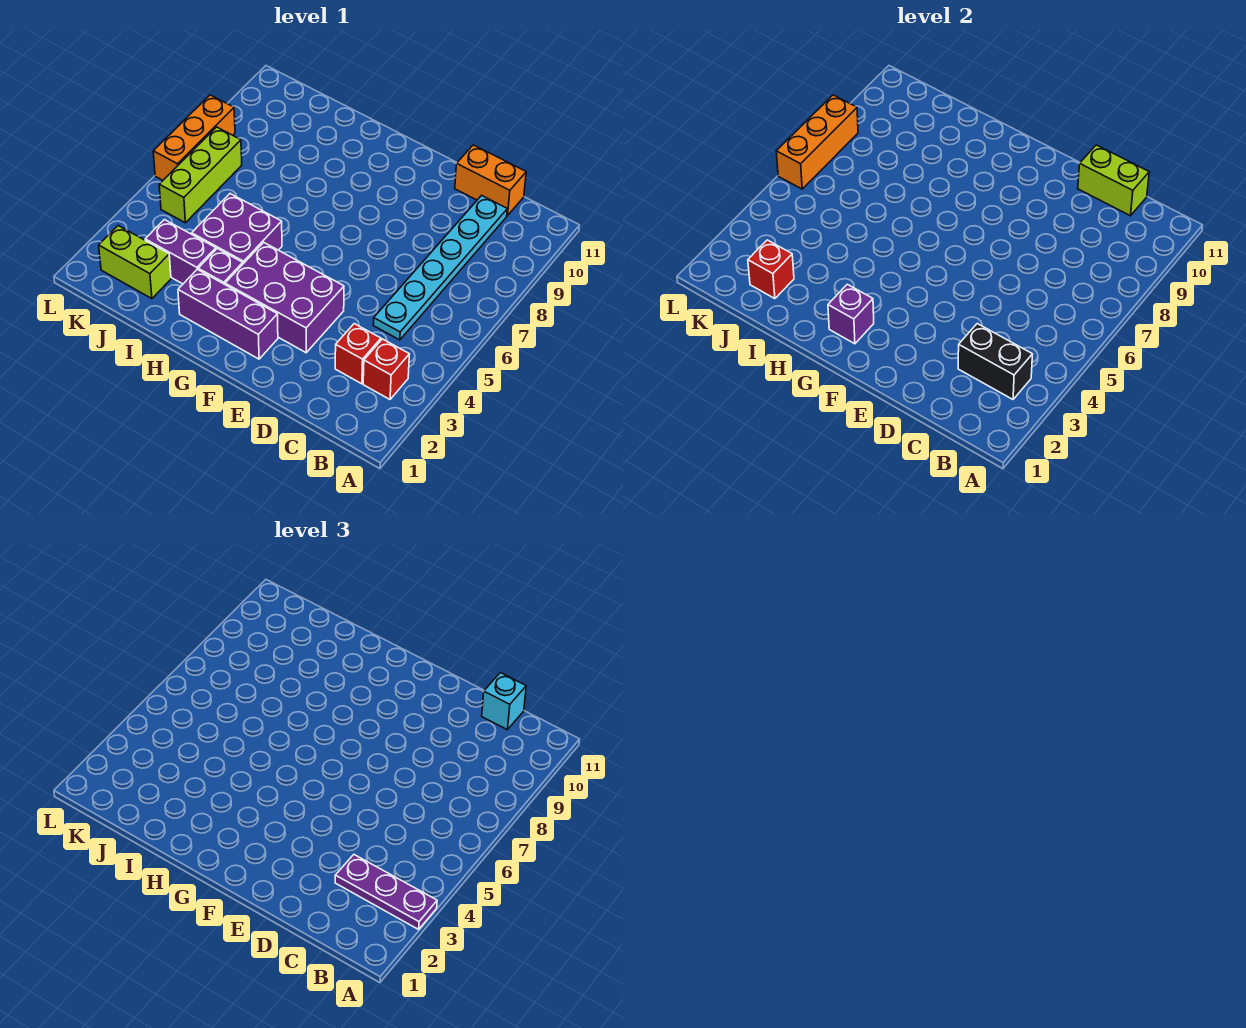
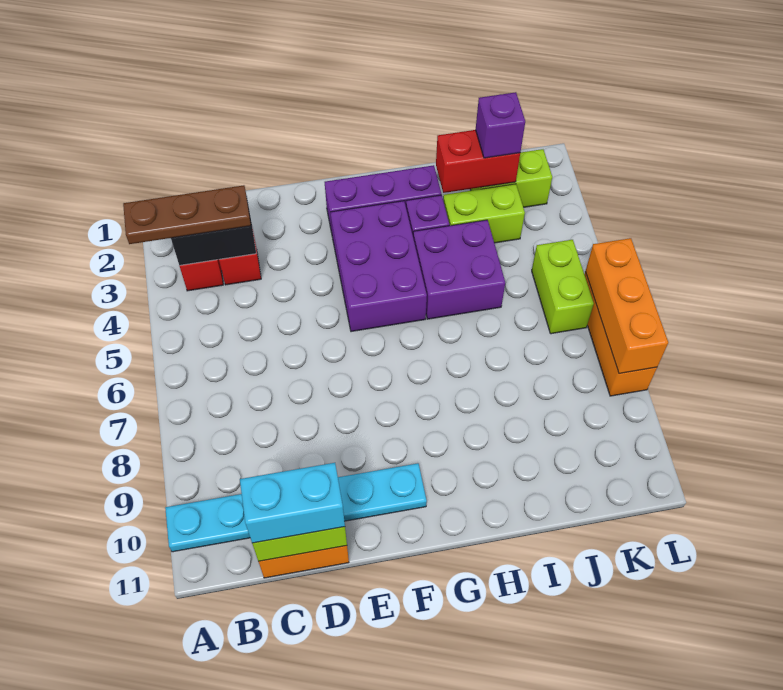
purple 1x3 plate [335,855,437,929] -> brown 1x3 plate [123,185,251,244]
cyan 1x6 plate [373,195,507,340] -> cyan 1x6 plate turned to [165,463,427,552]
cyan 1x1 brick [482,673,526,730] -> cyan 1x2 brick [240,463,345,543]
purple 2x3 brick [225,242,344,353] -> purple 2x3 brick turned to [330,201,427,332]
purple 1x1 brick [828,284,874,344] -> purple 1x1 brick moved to [476,92,525,158]
purple 1x2 brick [145,220,216,284] -> lime 1x2 brick [443,184,525,243]
red 1x1 brick [748,240,794,299] -> red 1x2 brick [436,130,520,193]
lime 1x3 brick [159,127,242,223] -> lime 1x2 brick [532,240,594,334]

